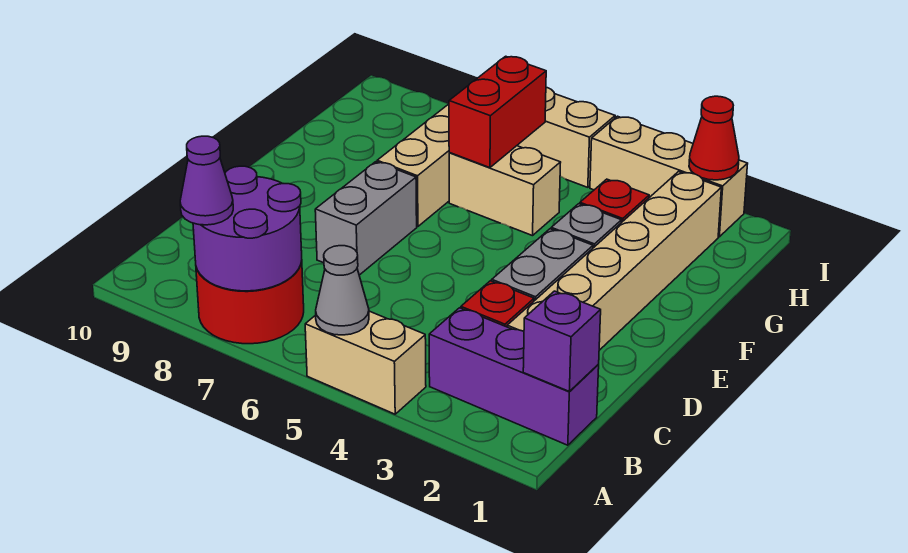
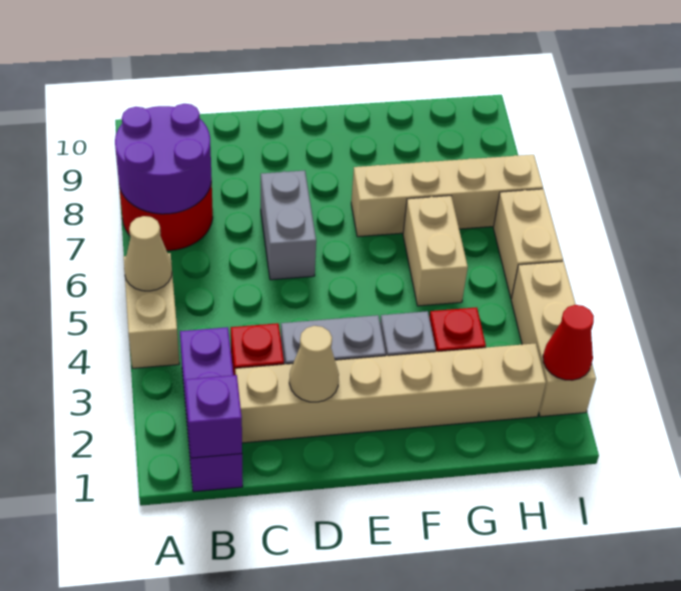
grey 1x1 cone [316,246,369,335] -> tan 1x1 cone [124,216,172,291]
purple 1x1 cone [180,136,233,225] -> none
none -> tan 1x1 cone [289,326,339,402]
grey 1x2 brick [315,162,417,275] -> grey 1x2 brick turned to [261,171,316,280]
red 1x2 brick [449,56,546,168] -> none

